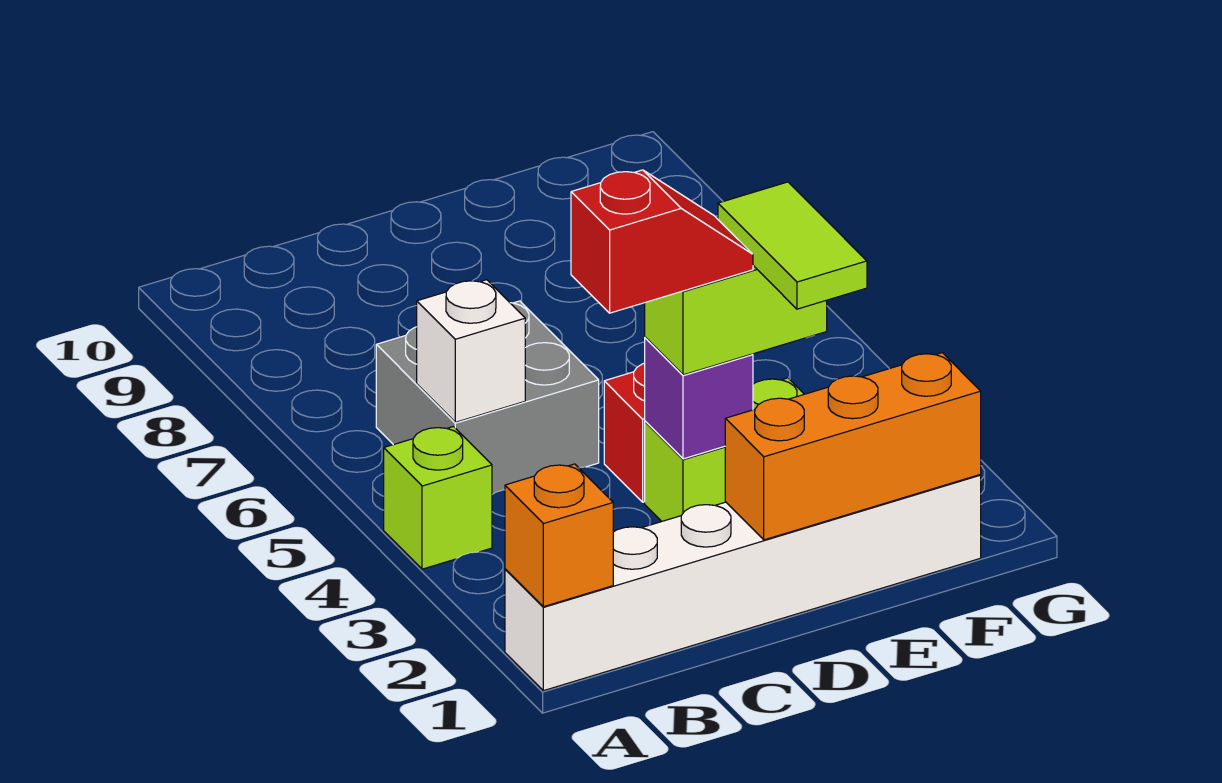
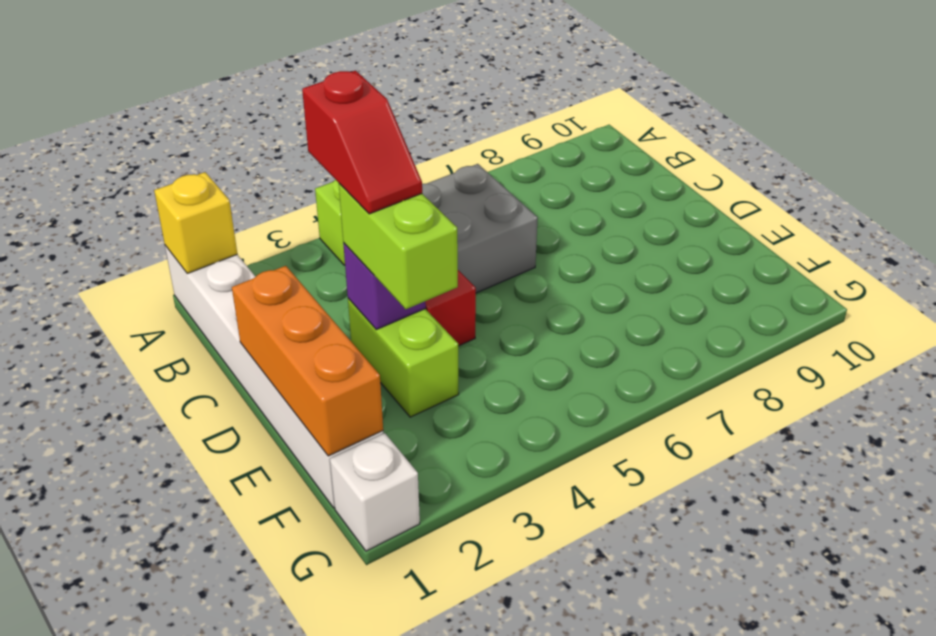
orange 1x1 brick [505,464,613,607] -> yellow 1x1 brick [154,172,237,273]
white 1x1 brick [417,280,525,422] -> white 1x1 brick moved to [330,433,420,551]
lime 1x2 tile [718,182,867,309] -> none

